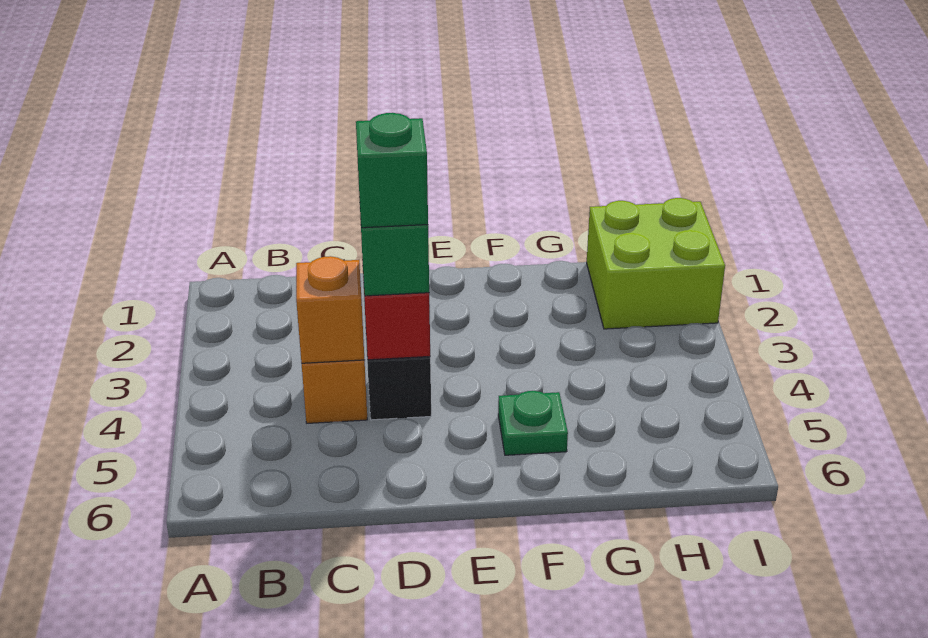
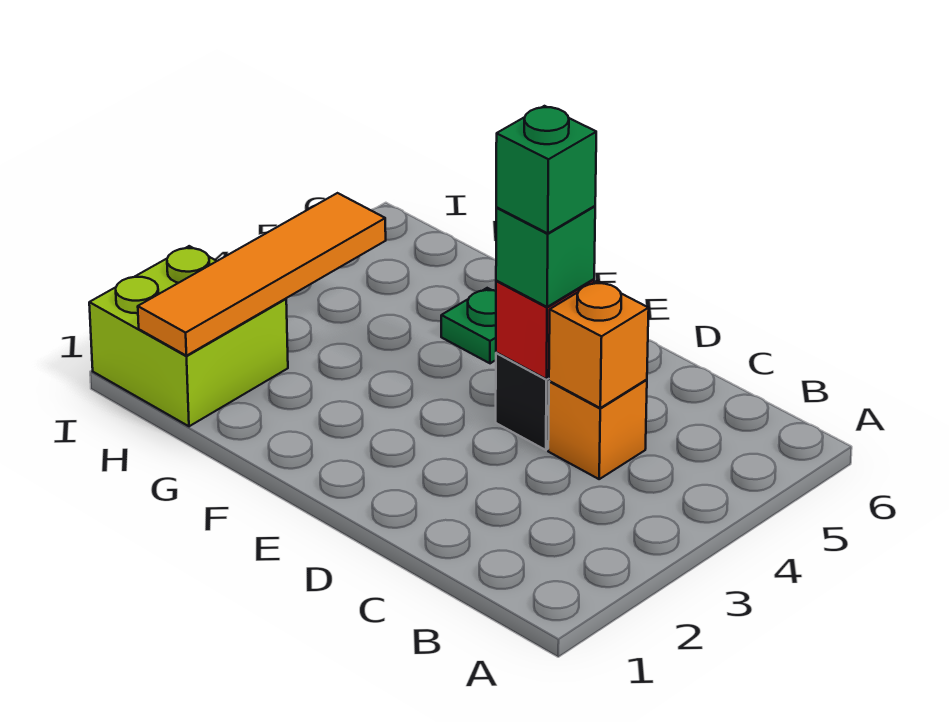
none -> orange 1x4 tile [138,193,386,356]

